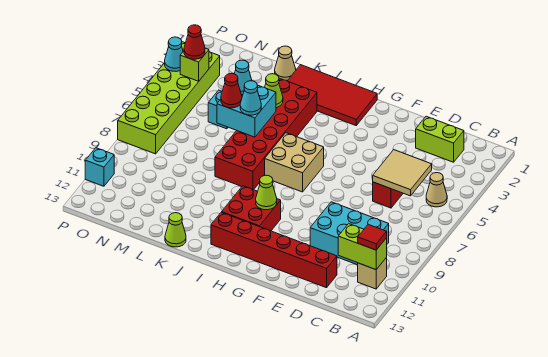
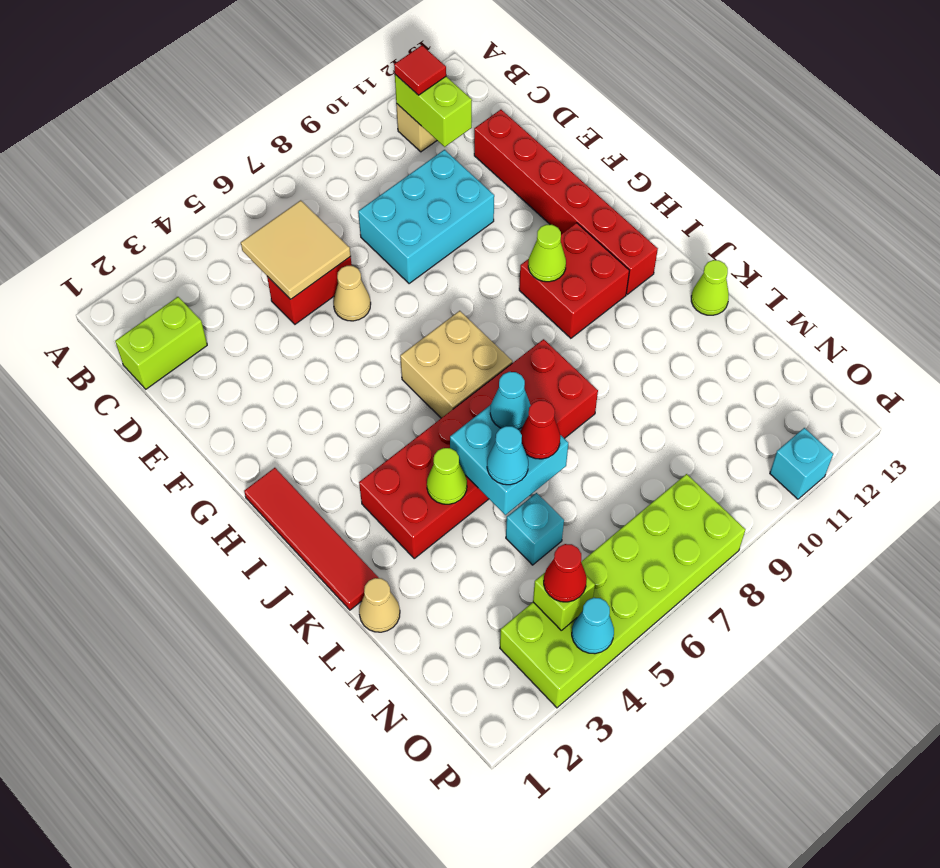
tan 1x1 cone [426,173,447,207] -> tan 1x1 cone moved to [333,266,371,321]
lime 1x2 brick [416,116,464,162] -> lime 1x2 brick turned to [115,297,207,389]
cyan 2x3 brick [310,202,389,265] -> cyan 2x3 brick turned to [358,150,494,284]
red 2x4 tile [288,65,377,125] -> red 1x4 tile [244,468,378,610]

